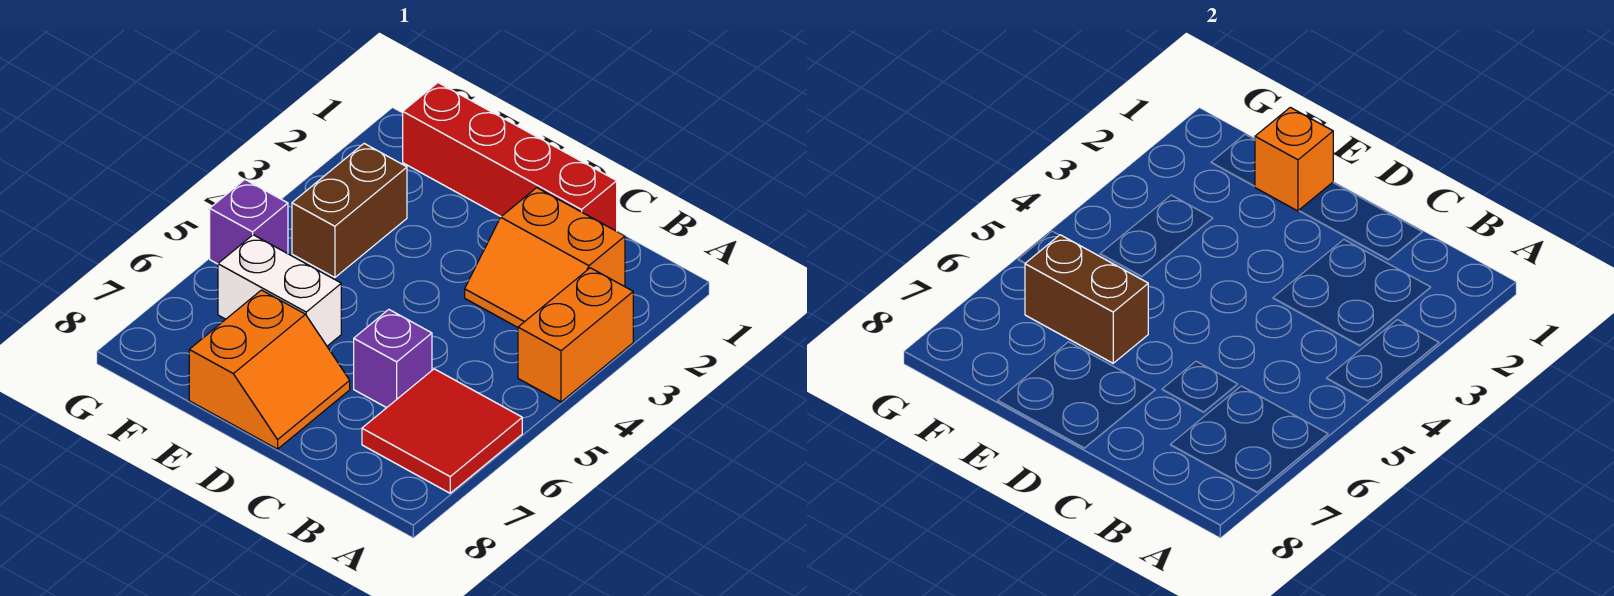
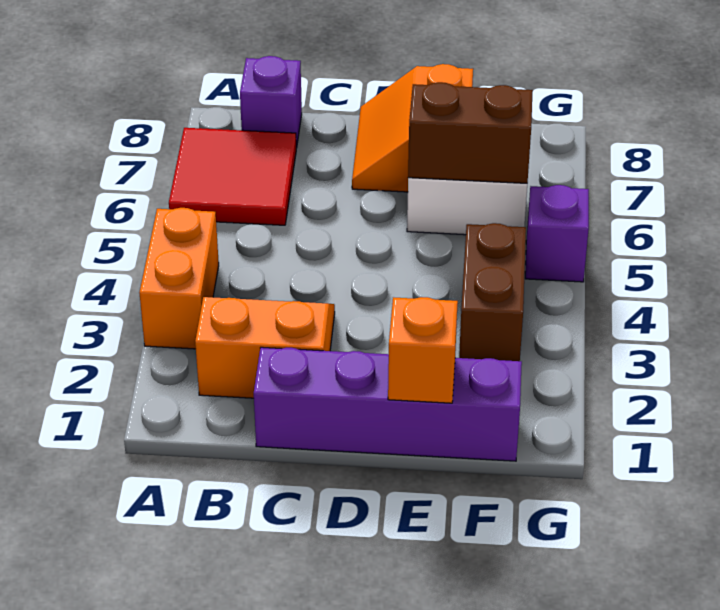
red 1x4 brick [403,83,617,231] -> purple 1x4 brick [254,347,522,461]
purple 1x1 brick [354,310,432,408] -> purple 1x1 brick moved to [240,56,302,148]

